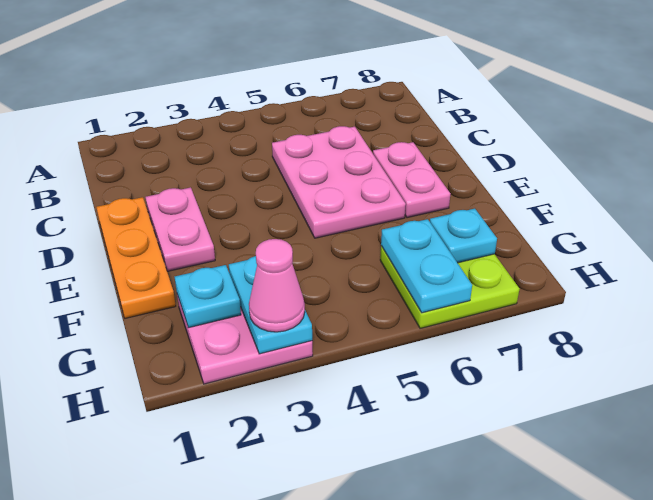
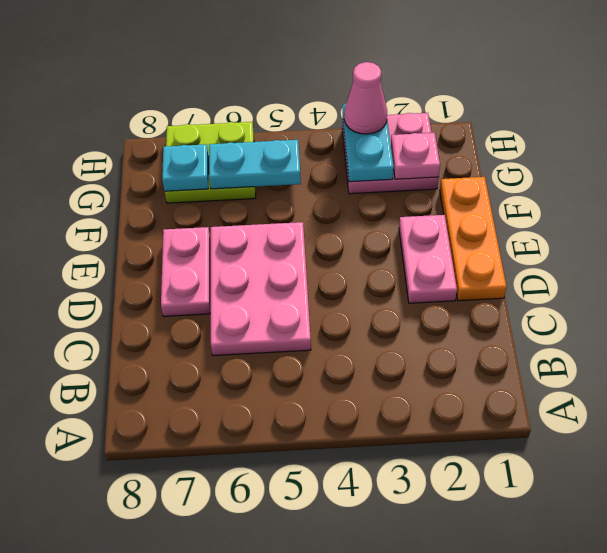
cyan 1x1 plate [175,265,241,328] -> pink 1x1 plate [391,133,440,179]
cyan 1x2 plate [381,219,472,313] -> cyan 1x2 plate turned to [209,140,301,189]

